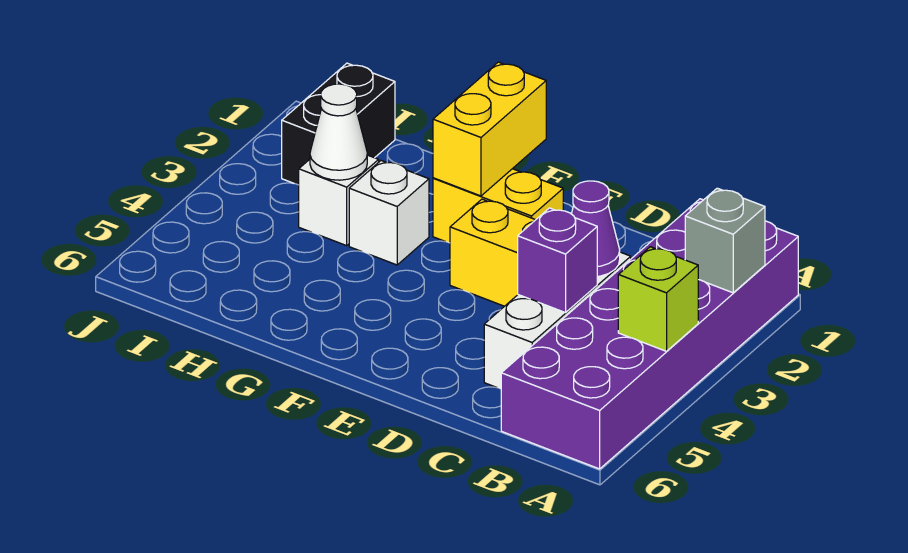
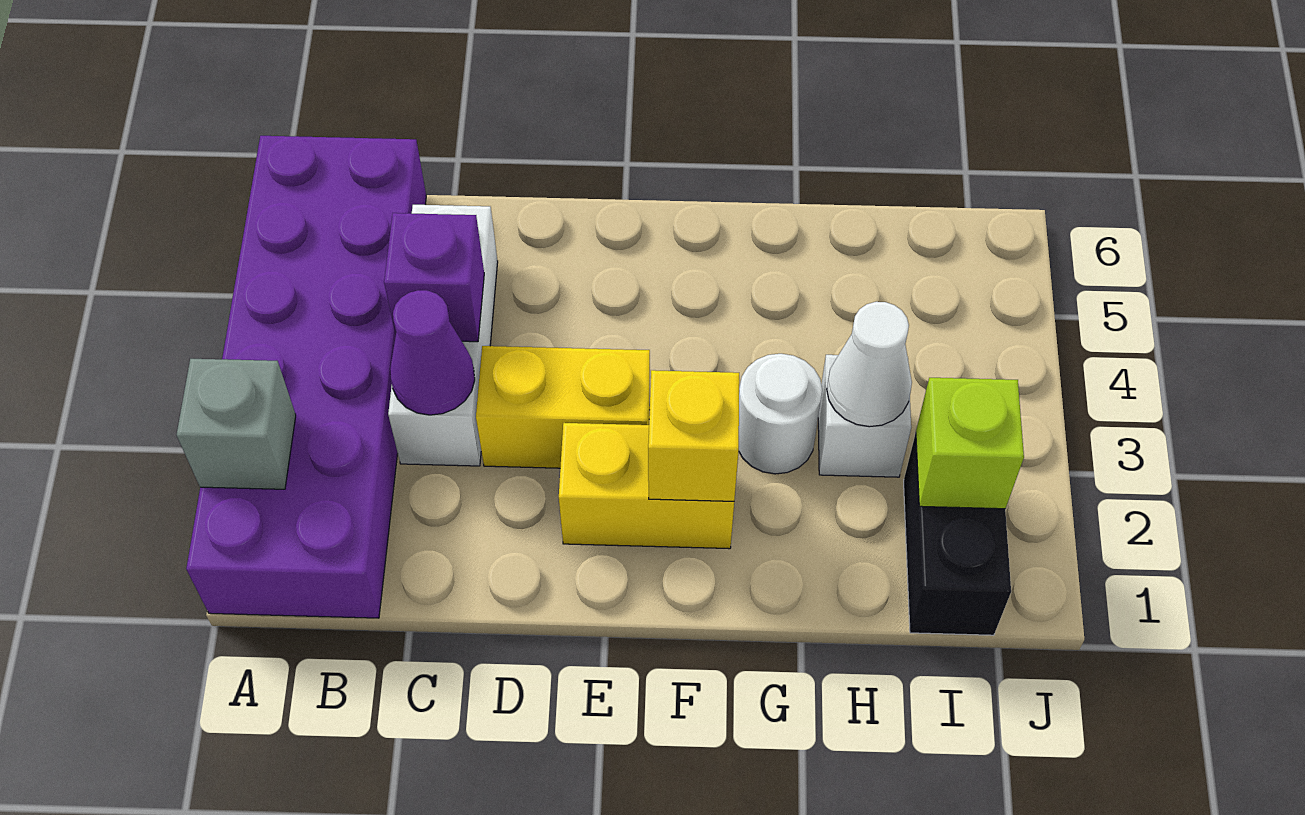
lime 1x1 brick [618,247,698,351] -> lime 1x1 brick moved to [916,378,1024,509]
yellow 1x2 brick [433,62,546,196] -> yellow 1x1 brick [648,370,739,501]
white 1x1 brick [349,161,429,265] -> white 1x1 round brick [739,354,822,474]

